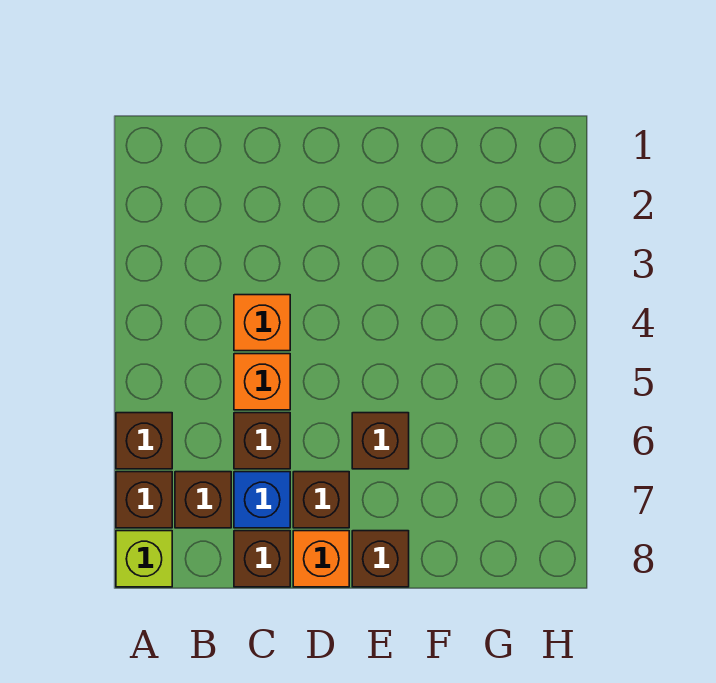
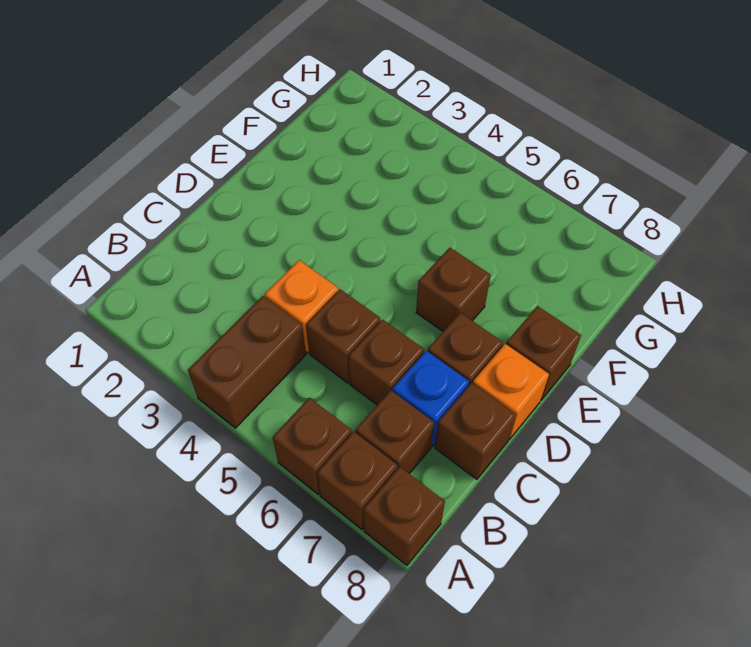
none -> brown 1x2 brick [188,296,306,428]
lime 1x1 brick [116,531,172,587] -> brown 1x1 brick [363,467,445,565]
orange 1x1 brick [234,354,290,410] -> brown 1x1 brick [306,289,380,383]

